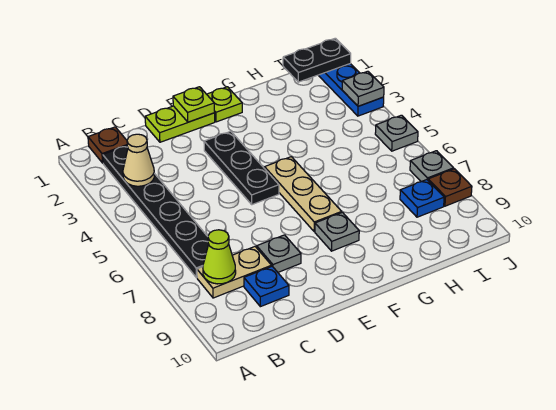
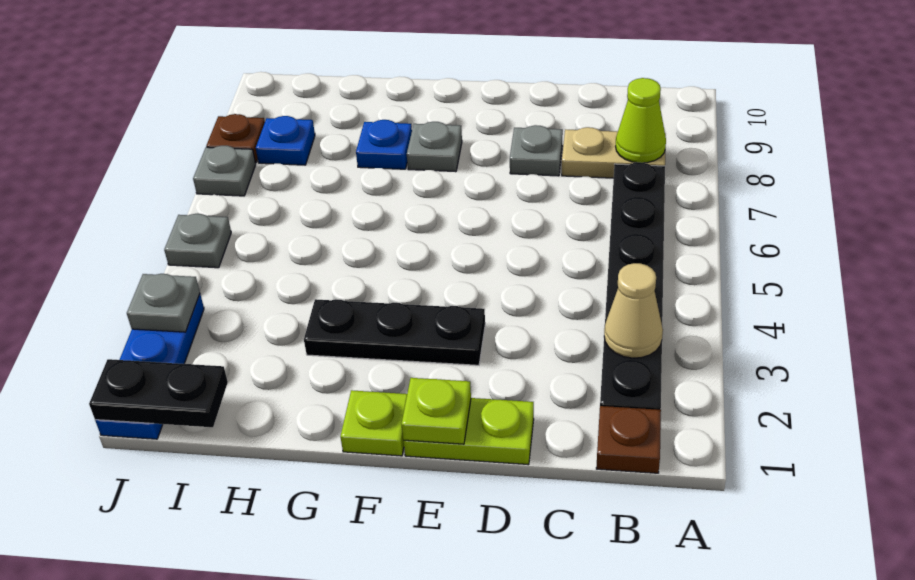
blue 1x1 plate [244,266,289,307] -> blue 1x1 plate moved to [356,120,412,169]
black 1x3 plate [204,131,279,205] -> black 1x3 plate turned to [304,299,485,365]
tan 1x3 plate [265,157,342,232] -> none

